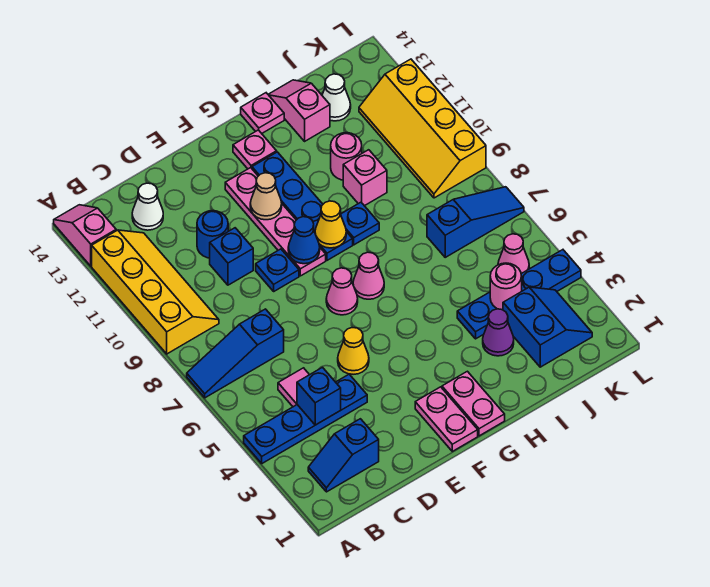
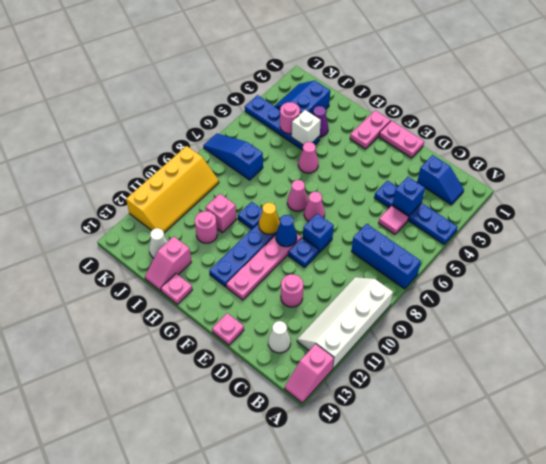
blue 1x3 slope [187,309,284,398] -> blue 1x3 brick [351,224,421,289]
yellow 2x4 slope [92,230,219,354] -> white 2x4 slope [297,277,393,369]
blue 1x1 brick [210,228,253,285] -> blue 1x1 brick moved to [303,214,334,253]
blue 1x1 round brick [197,211,228,258] -> pink 1x1 round brick [281,274,303,307]
yellow 1x1 cone [338,327,369,374] -> none
pink 1x2 plate [415,387,478,451] -> pink 1x2 plate turned to [379,121,424,158]
tan 1x1 cone [250,173,282,220] -> none
pink 1x1 plate [233,130,277,169] -> pink 1x1 plate moved to [212,313,244,345]
none -> white 1x1 brick [292,110,321,145]
pink 1x1 cone [498,234,529,274] -> pink 1x1 cone moved to [298,142,318,173]

